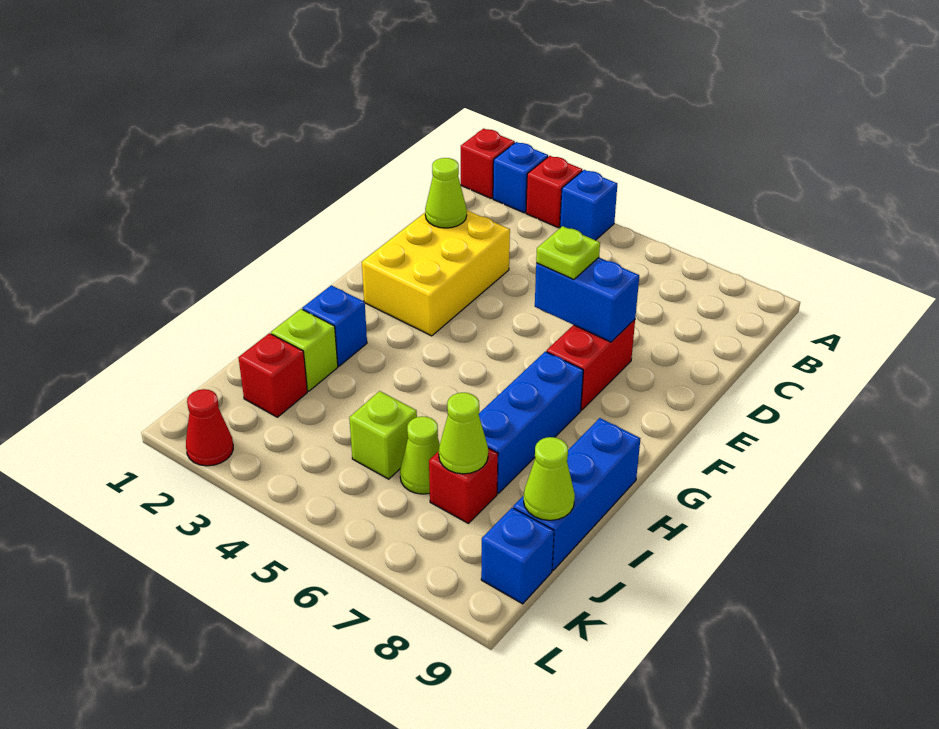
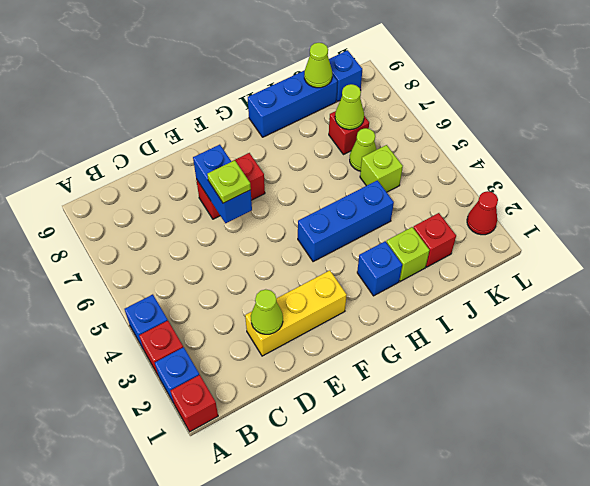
yellow 2x3 brick [362,210,510,336] -> yellow 1x3 brick [245,270,347,356]
blue 1x3 brick [479,351,583,493] -> blue 1x3 brick moved to [298,180,394,262]

